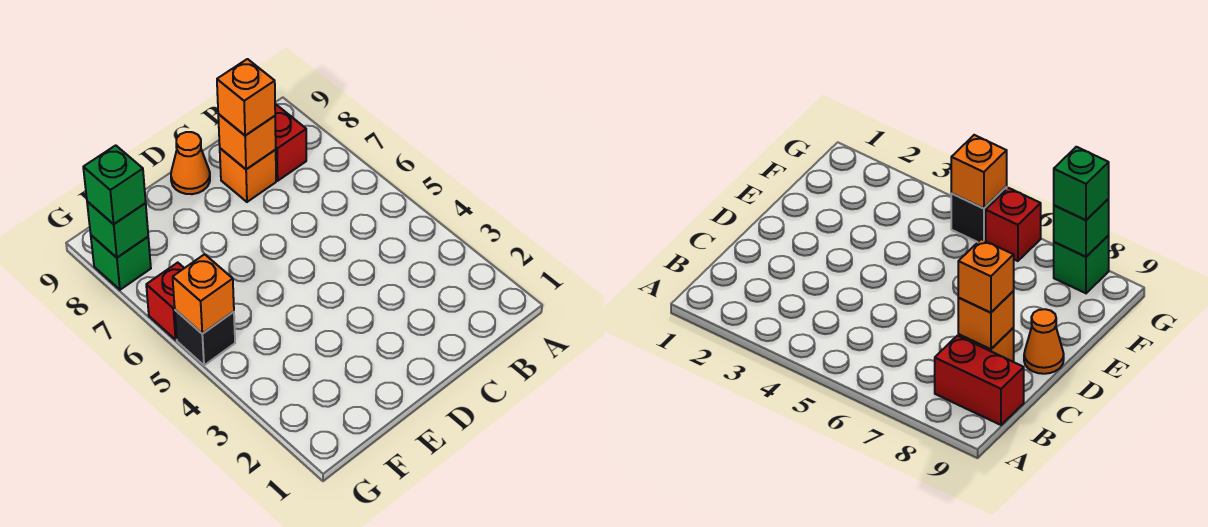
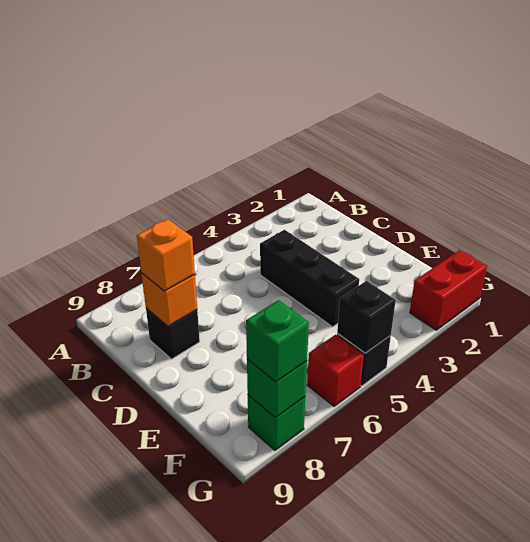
red 1x2 brick [275,104,306,181] -> red 1x2 brick moved to [410,250,487,330]
none -> black 1x3 brick [260,230,359,327]
orange 1x1 brick [220,148,276,202] -> black 1x1 brick [146,308,200,359]
orange 1x1 cone [171,132,210,194] -> none
orange 1x1 brick [173,254,234,334] -> black 1x1 brick [337,281,396,353]

